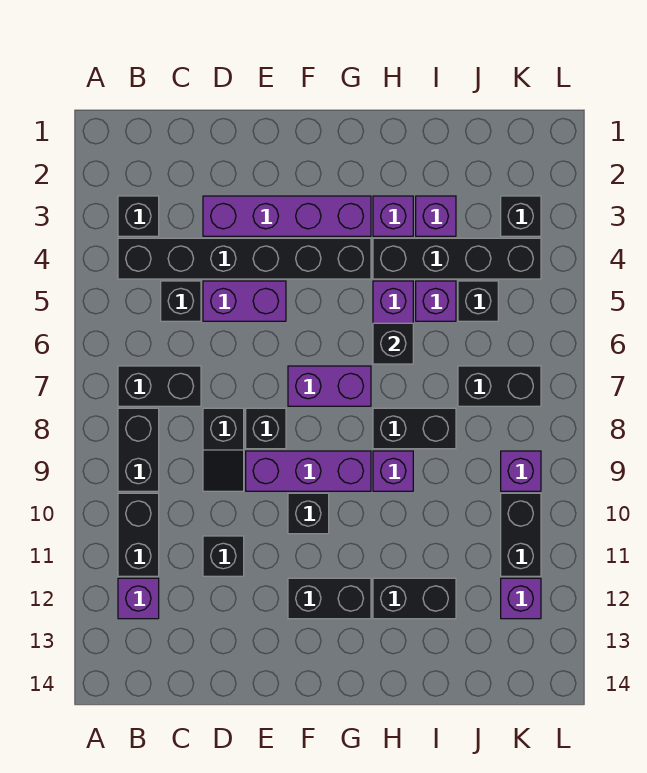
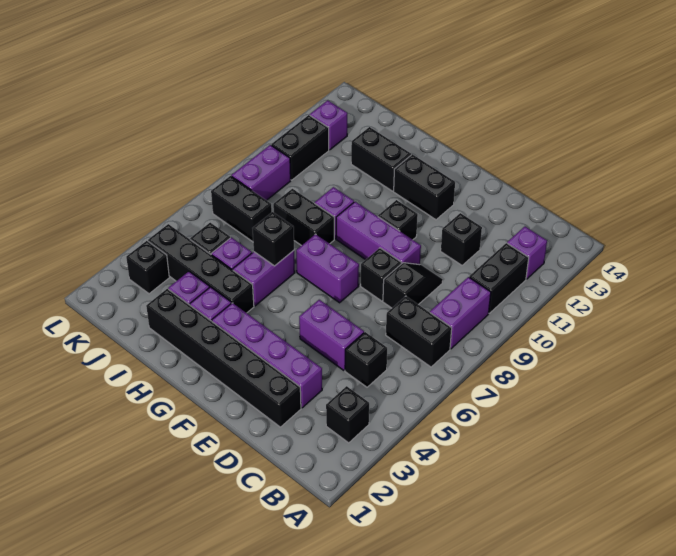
black 1x6 brick [118,238,371,279] -> black 1x6 brick moved to [146,289,301,427]
black 1x2 brick [118,408,159,491] -> purple 1x2 brick [430,277,491,349]
purple 1x1 brick [501,451,541,491] -> purple 1x2 brick [231,145,291,200]

